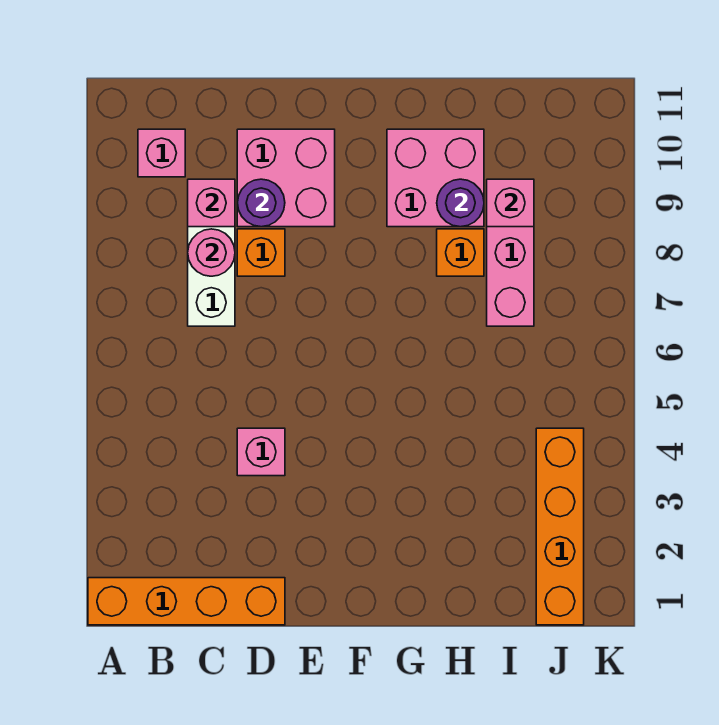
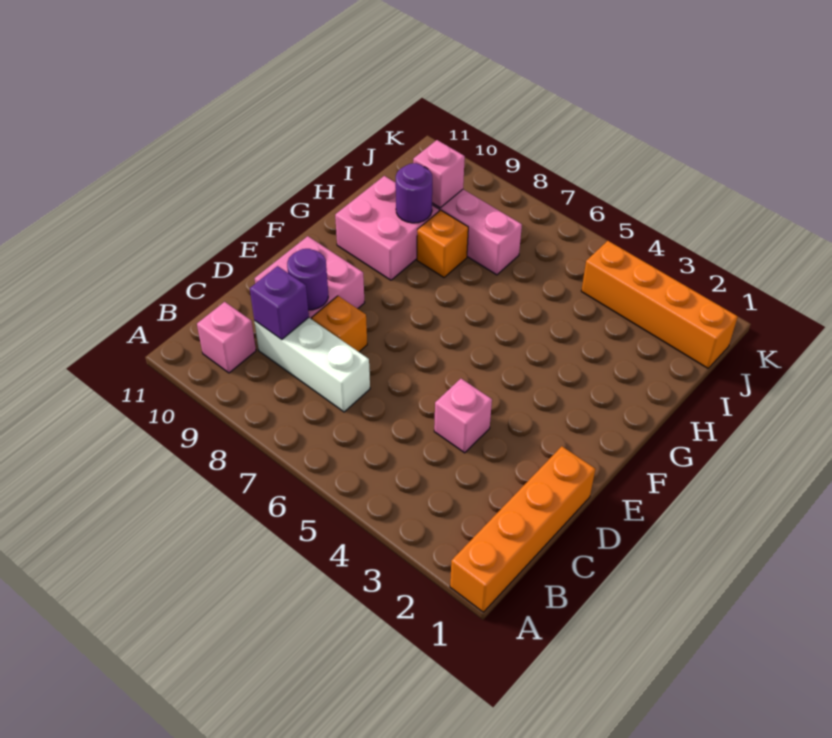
pink 1x1 round brick [188,229,235,276] -> none
pink 1x1 brick [188,179,235,227] -> purple 1x1 brick [250,266,309,340]

